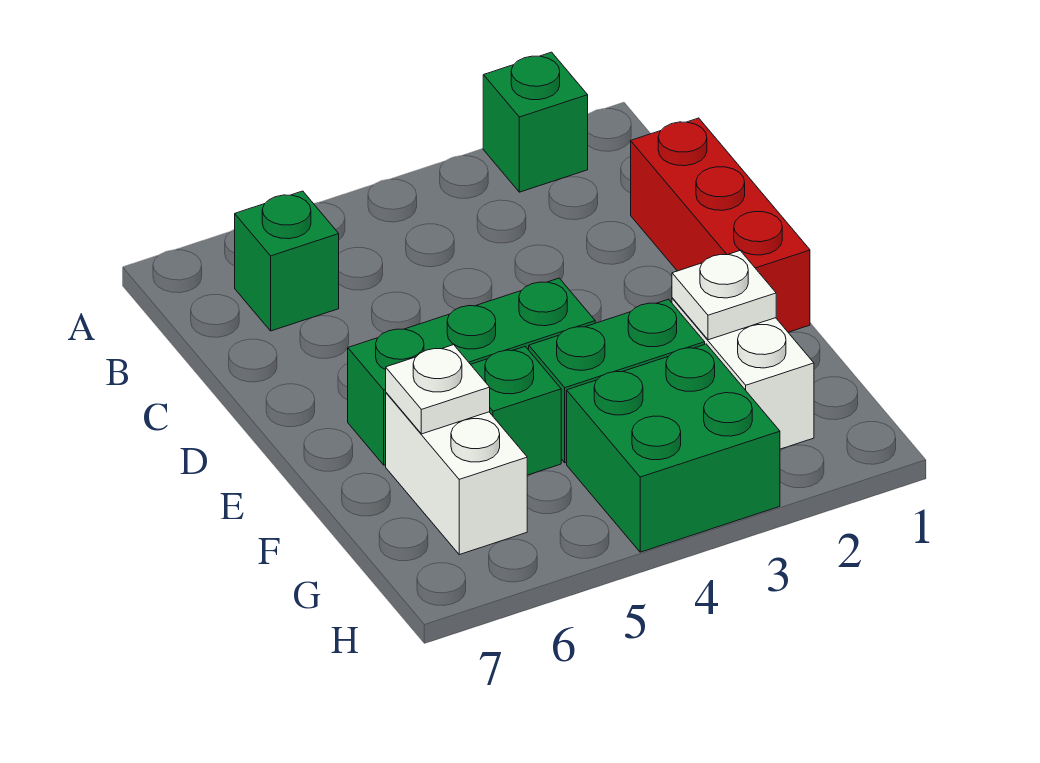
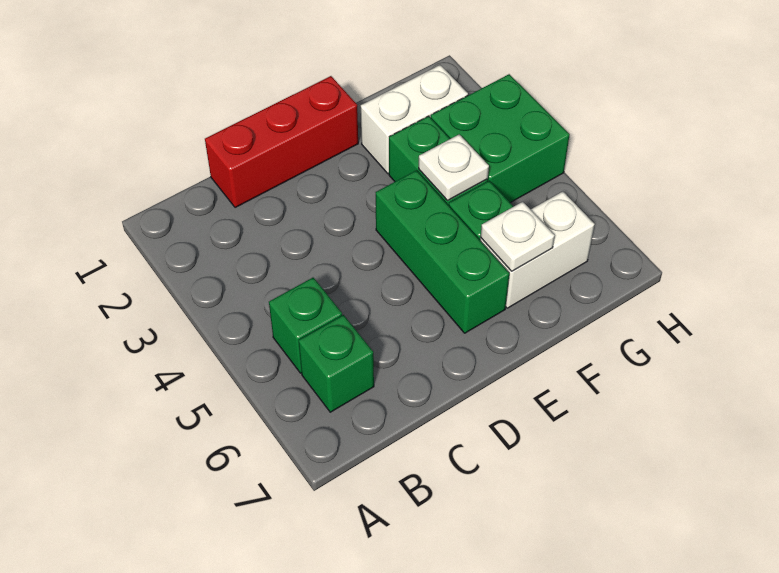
green 1x1 brick [483,52,588,192] -> green 1x1 brick moved to [269,278,342,373]
white 1x1 plate [672,251,776,340] -> white 1x1 plate moved to [419,134,489,201]

